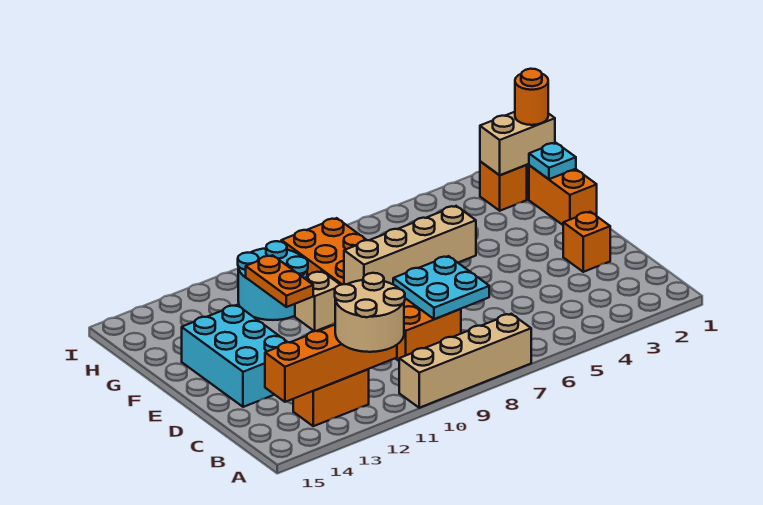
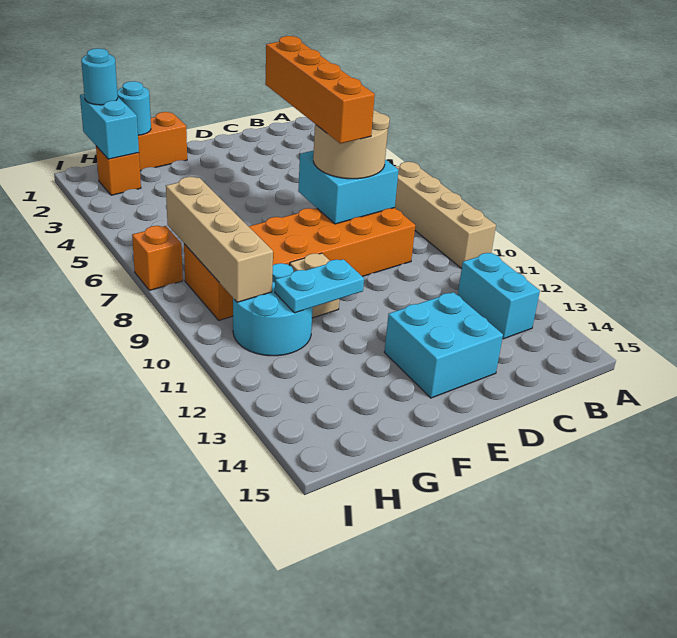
tan 2x2 round brick [335,273,405,352] -> tan 2x2 round brick moved to [313,110,390,179]
orange 1x4 brick [265,325,397,402] -> orange 1x4 brick moved to [265,36,375,144]
orange 1x2 brick [293,369,369,426] -> cyan 1x2 brick [458,253,540,339]
cyan 2x2 plate [393,256,489,319] -> cyan 2x2 brick [298,150,399,224]
orange 1x1 brick [563,212,610,272] -> orange 1x1 brick moved to [132,226,183,290]
cyan 2x3 brick [182,305,287,407] -> cyan 2x2 brick [384,292,503,398]
tan 1x4 brick [344,206,476,284] -> tan 1x4 brick moved to [166,177,273,302]
orange 1x2 plate [246,255,313,307] -> cyan 1x2 plate [275,259,364,313]
cyan 1x1 plate [529,143,576,179] -> cyan 1x1 round brick [117,81,151,135]
tan 1x2 brick [480,112,555,175] -> cyan 1x2 brick [80,94,139,159]
orange 1x1 round brick [515,69,548,125] -> cyan 1x1 round brick [81,48,118,105]

